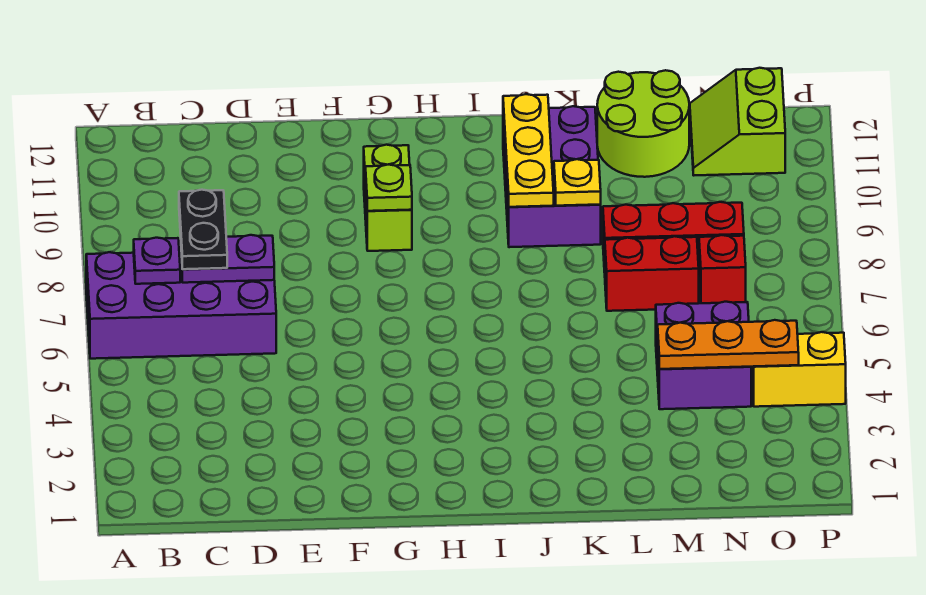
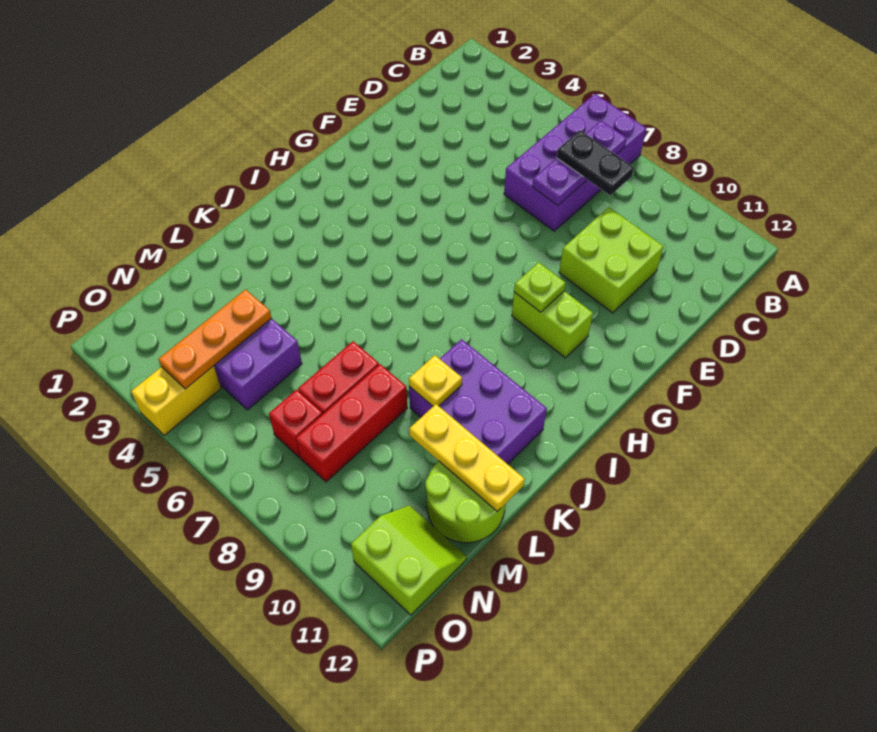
none -> lime 2x2 brick [559,207,664,313]
yellow 1x3 plate [503,94,554,207] -> yellow 1x3 plate moved to [409,404,525,511]

